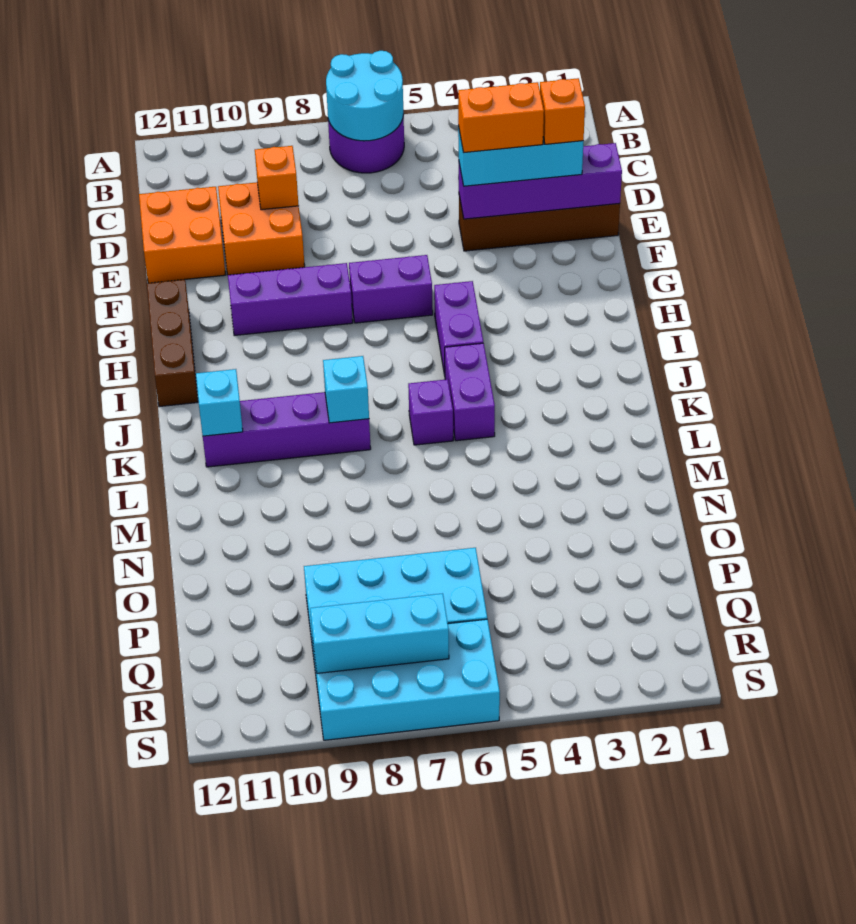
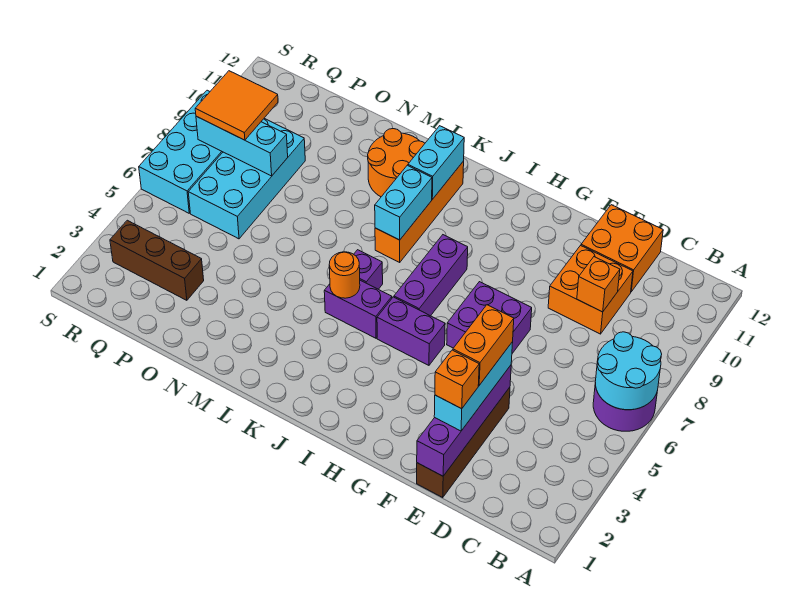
purple 1x2 brick [349,255,433,323] -> purple 2x2 brick [447,282,532,353]
purple 1x3 brick [228,263,353,336] -> purple 1x3 brick moved to [394,235,468,316]
brown 1x3 brick [147,279,198,407] -> brown 1x3 brick moved to [110,220,204,300]
none -> orange 1x1 round brick [329,252,360,298]
purple 1x4 brick [203,392,371,467] -> orange 1x4 brick [375,161,464,262]
cyan 1x1 brick [323,356,369,423] -> cyan 1x2 brick [375,165,432,240]
cyan 1x1 brick [196,369,243,436] -> cyan 1x2 brick [408,126,464,199]
none -> orange 2x2 round brick [368,128,425,197]
none -> orange 2x2 tile [195,71,278,140]
cyan 1x3 brick [310,593,449,673] -> cyan 1x3 brick turned to [196,116,288,176]

